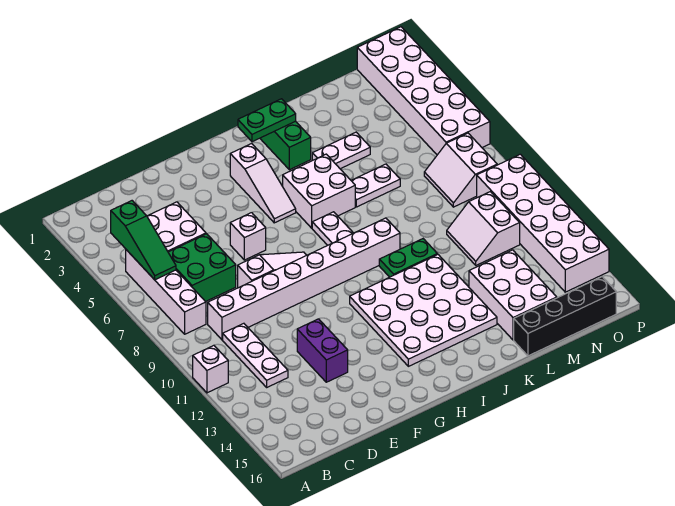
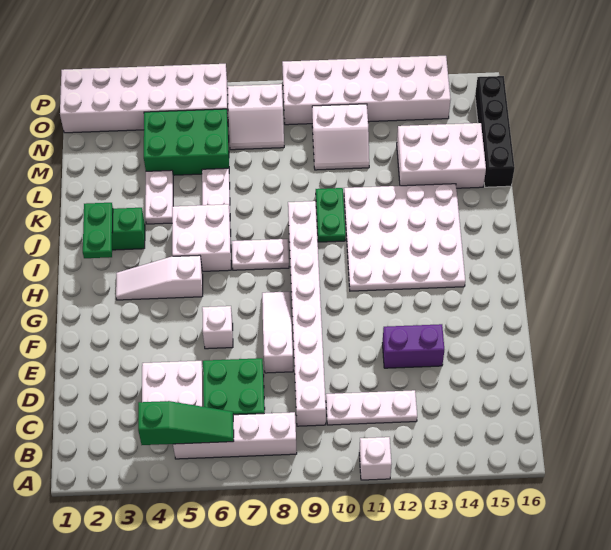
white 1x3 slope [230,143,296,223] -> white 1x3 slope turned to [116,255,203,300]
none -> green 2x3 brick [144,109,229,175]

